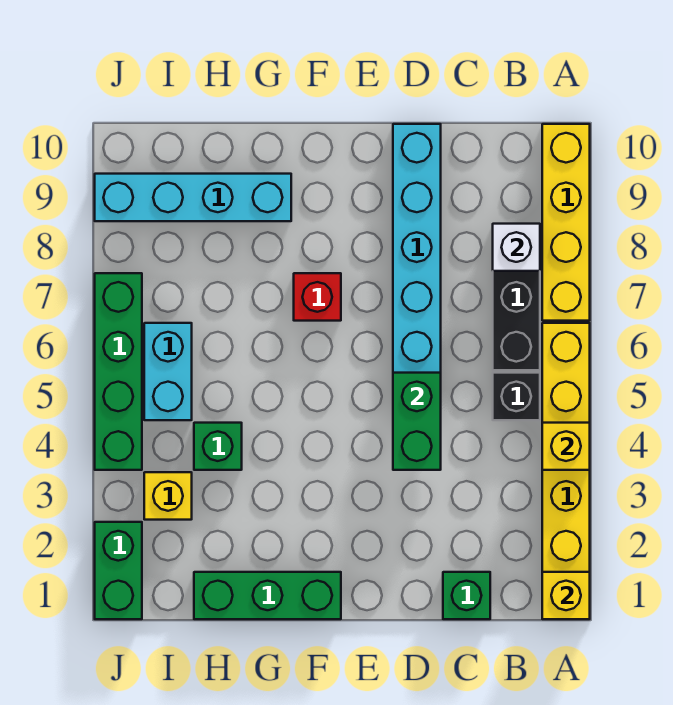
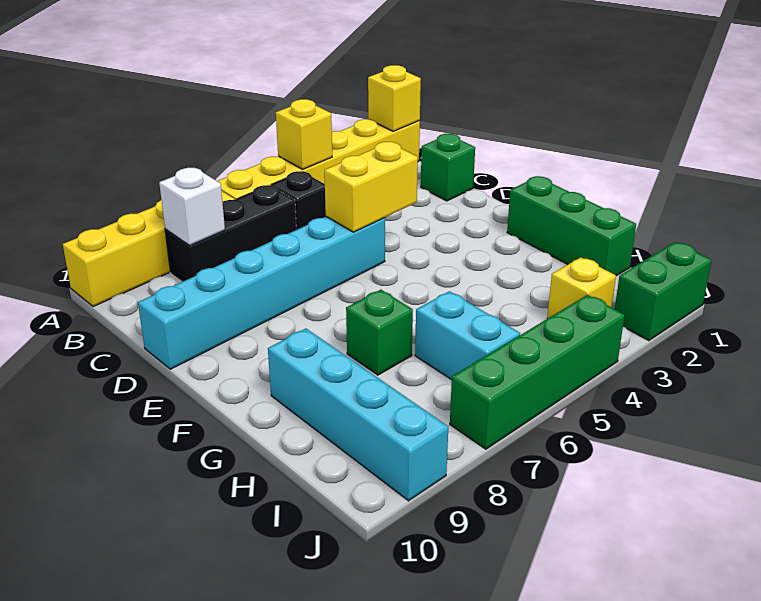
green 1x2 brick [393,373,441,470] -> yellow 1x2 brick [324,142,418,232]
red 1x1 brick [294,273,341,321] -> none
green 1x1 brick [194,423,242,470] -> green 1x1 brick moved to [346,290,413,375]
cyan 1x2 brick [144,323,192,420] -> cyan 1x2 brick turned to [415,291,520,380]

